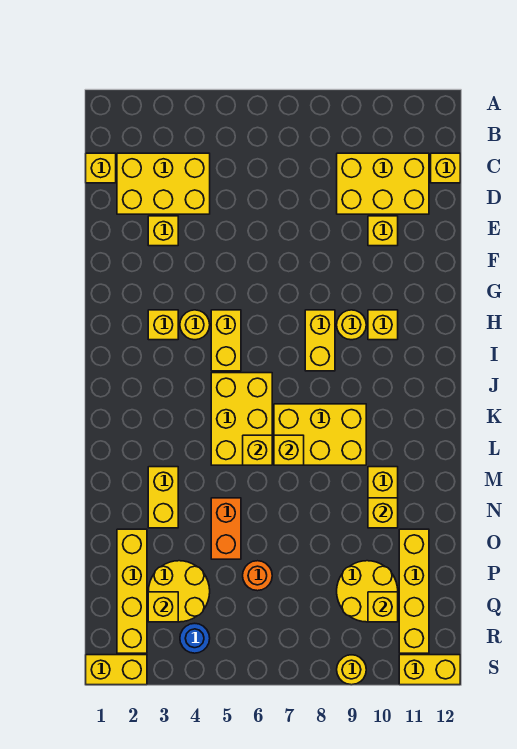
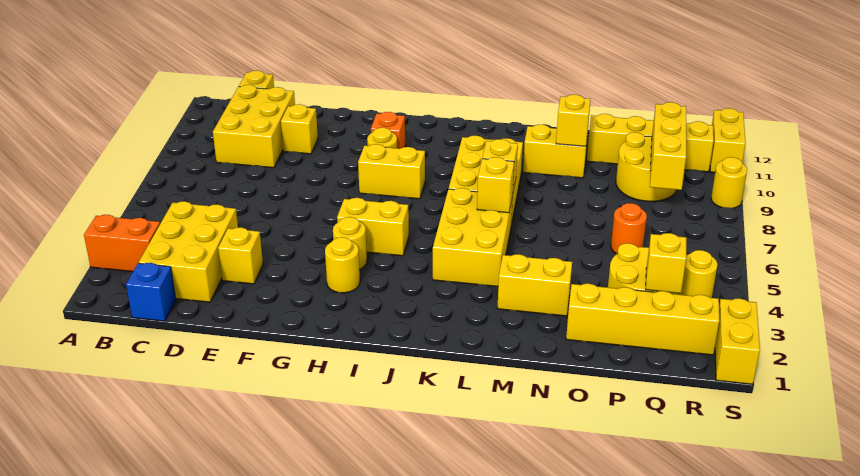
yellow 1x1 brick [86,153,116,183] -> blue 1x1 brick [126,263,176,321]
yellow 1x1 brick [148,310,178,340] -> yellow 1x1 round brick [325,237,360,293]
yellow 1x1 brick [368,310,398,340] -> orange 1x1 brick [371,112,405,149]
yellow 2x3 brick [211,373,272,465] -> yellow 2x3 brick turned to [433,188,513,286]
orange 1x2 brick [211,498,241,559] -> orange 1x2 brick moved to [84,215,160,272]
yellow 1x1 brick [368,592,398,622] -> yellow 1x3 brick [650,102,686,190]
blue 1x1 round brick [180,623,210,653] -> yellow 1x1 round brick [678,250,718,298]

